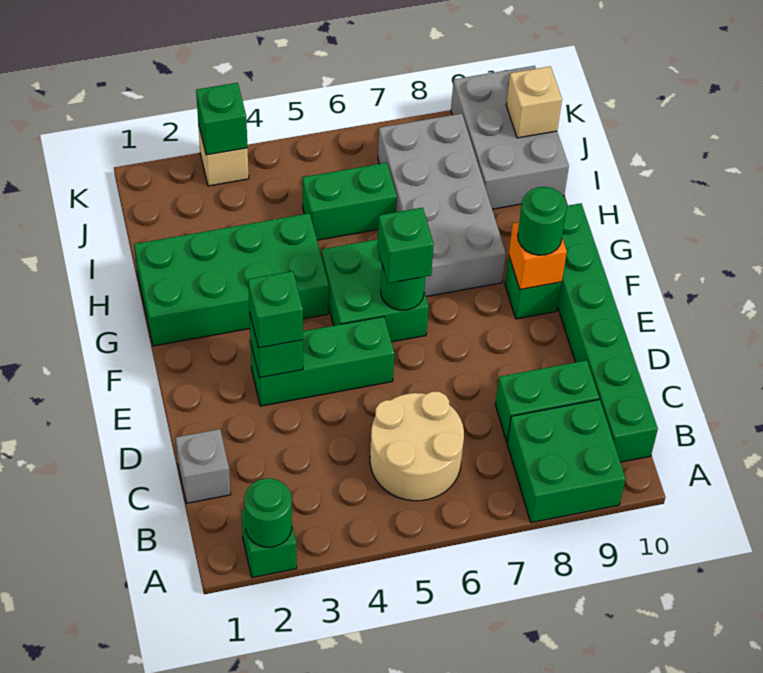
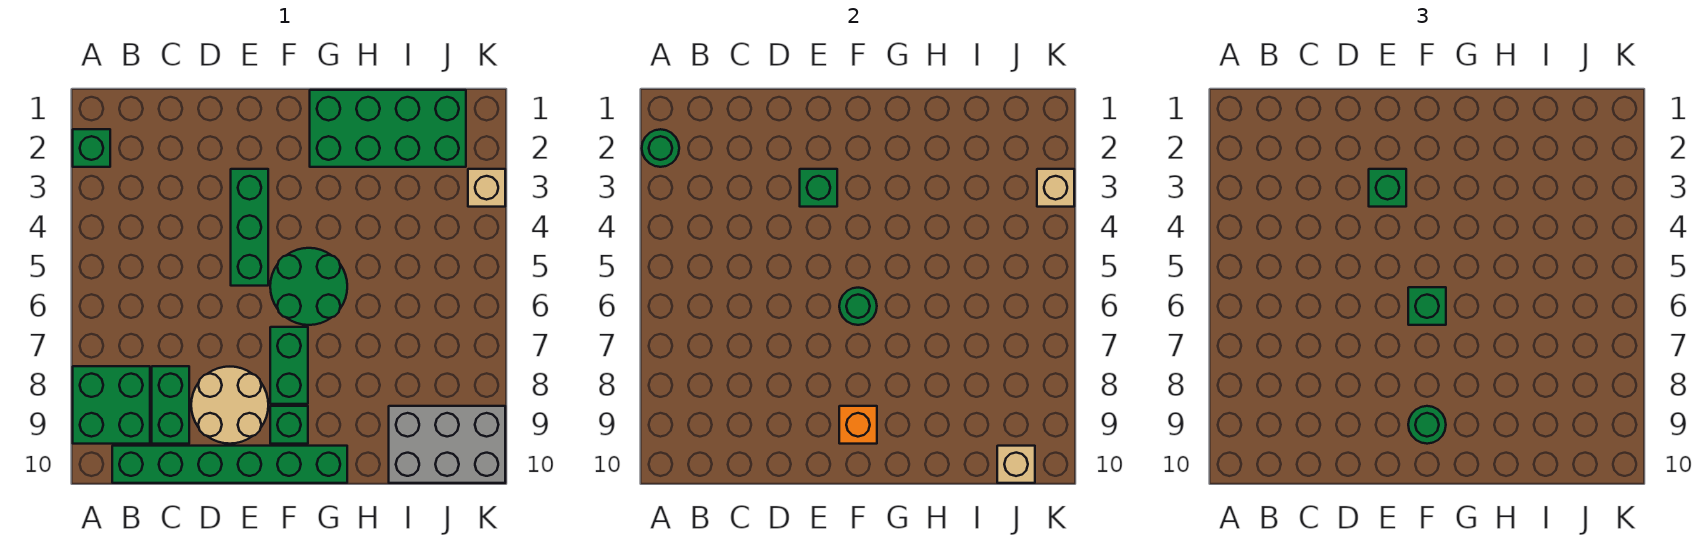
tan 2x2 round brick [370,392,464,501] -> tan 2x2 round brick moved to [191,367,268,444]
grey 1x1 brick [176,429,231,503] -> none
green 2x2 brick [322,239,429,342] -> green 2x2 round brick [270,248,347,325]
green 2x4 brick [134,213,329,346] -> green 2x4 brick turned to [310,90,466,167]
grey 2x4 brick [378,113,506,297] -> none
green 1x2 brick [303,163,397,240] -> green 1x2 brick moved to [270,327,308,404]
green 1x1 brick [196,83,247,155] -> tan 1x1 brick [1037,169,1074,207]

